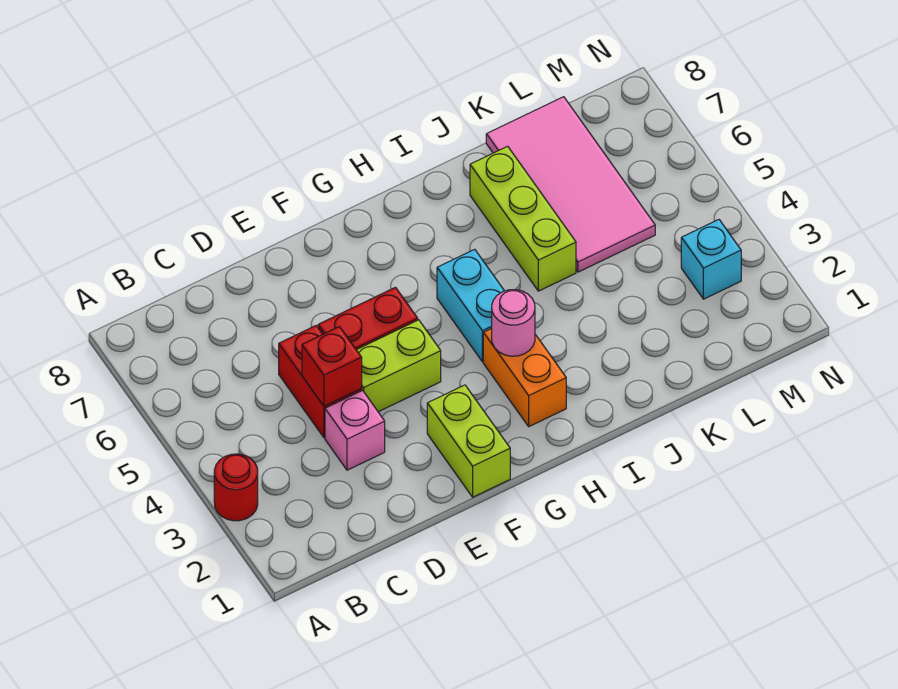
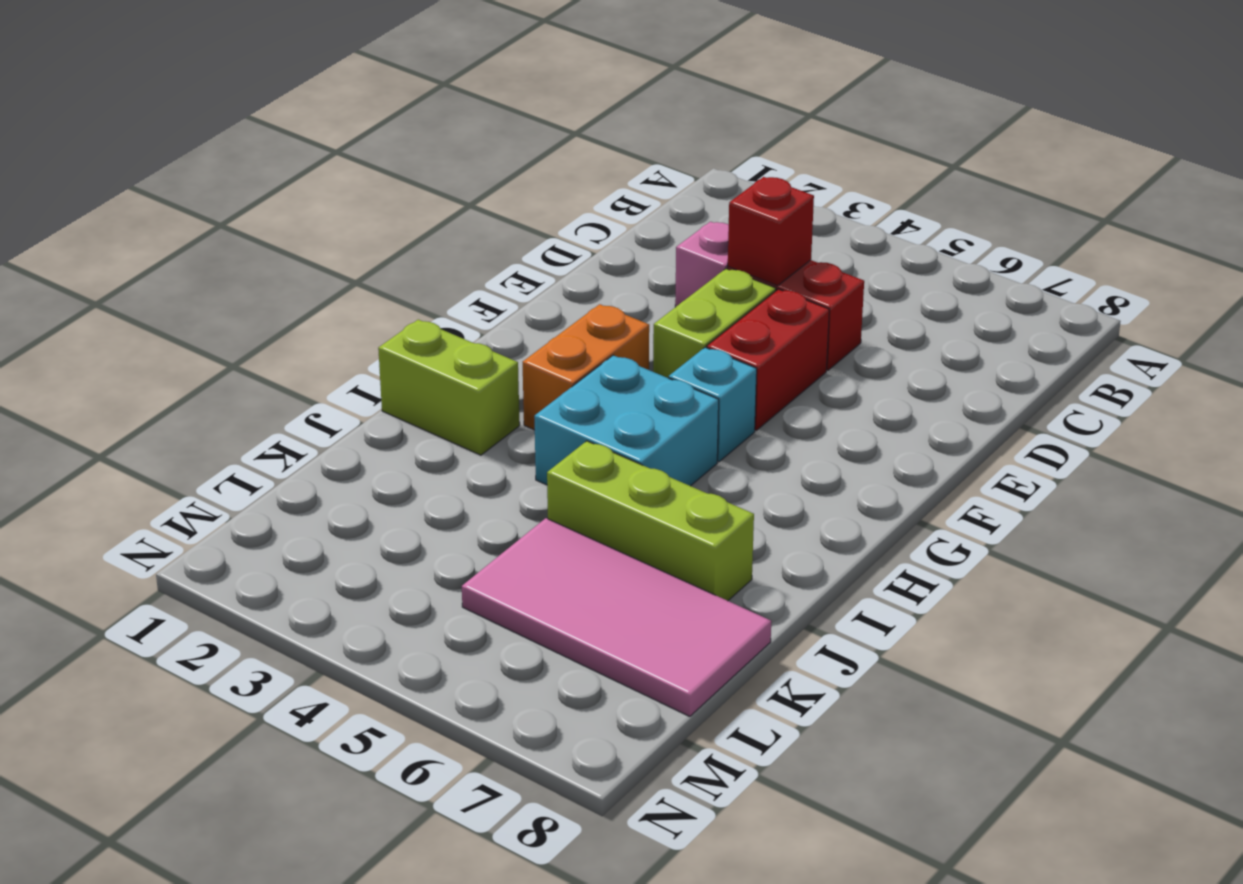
red 1x1 round brick [214,454,258,521] -> none
lime 1x2 brick [427,385,510,497] -> lime 1x2 brick moved to [378,320,520,455]
orange 1x2 brick [483,328,566,427] -> orange 1x2 brick turned to [523,304,649,430]
pink 1x1 round brick [492,290,535,356] -> none
cyan 1x2 brick [437,249,504,362] -> cyan 2x2 brick [534,355,719,486]
cyan 1x1 brick [681,220,741,299] -> cyan 1x1 brick moved to [669,347,757,462]

